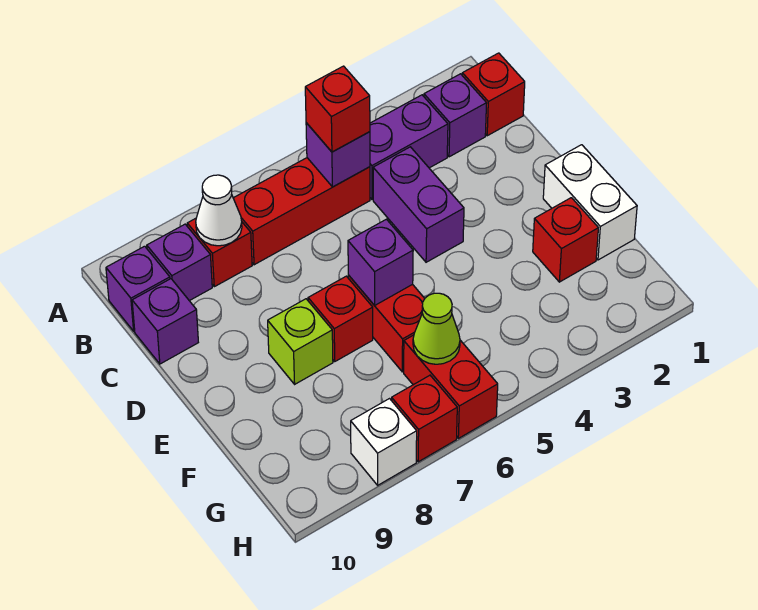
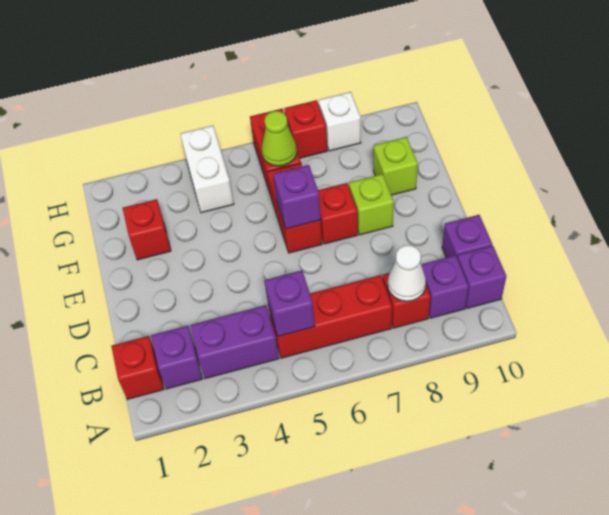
red 1x1 brick [305,66,370,152] -> none
purple 1x2 brick [373,147,464,262] -> none
white 1x2 brick [543,145,637,260] -> white 1x2 brick moved to [180,126,234,213]
none -> lime 1x1 brick [373,137,418,195]

